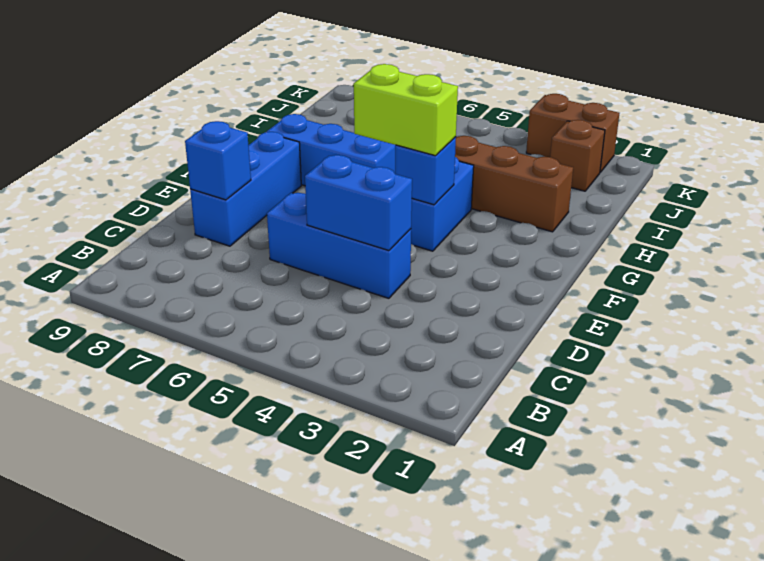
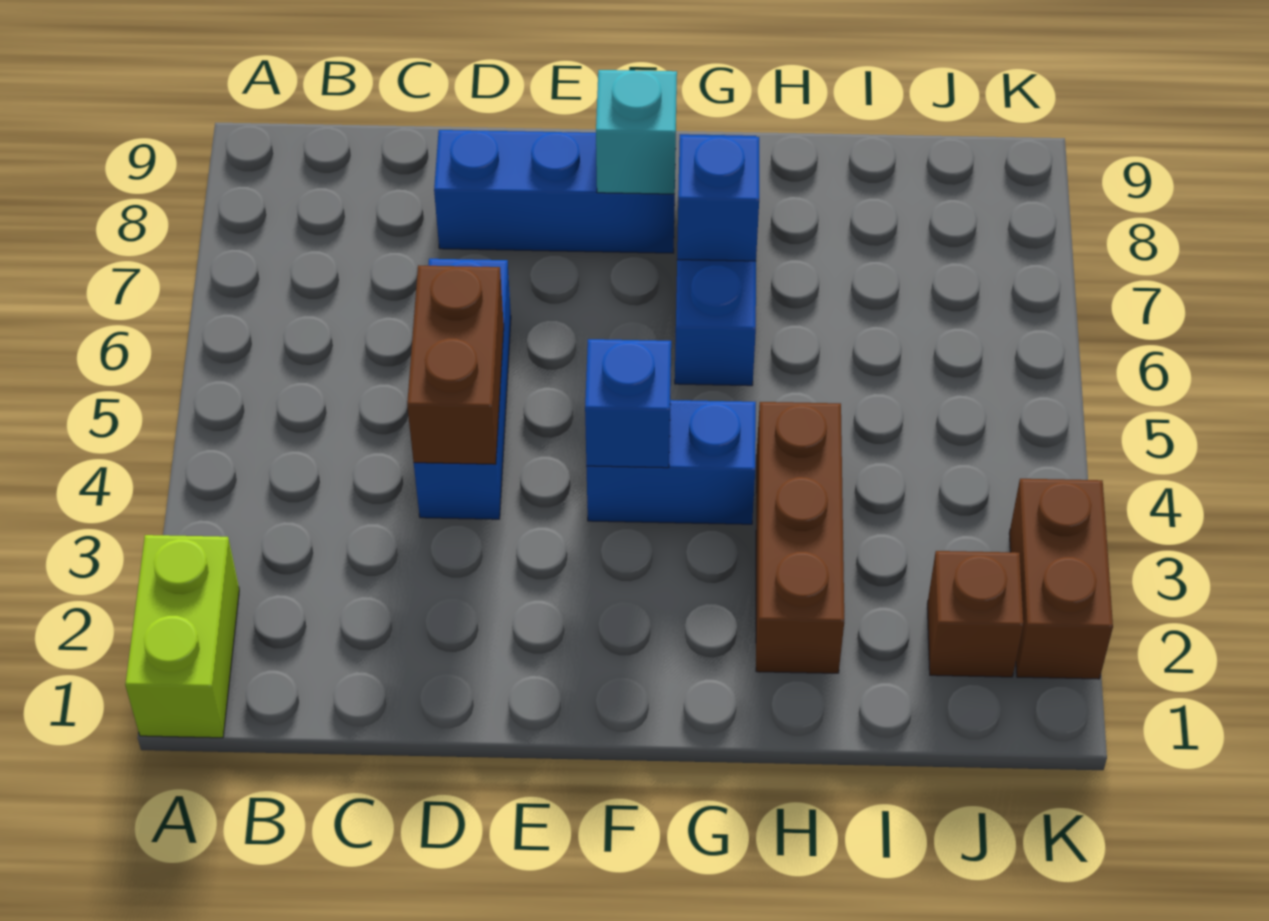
blue 1x2 brick [305,155,412,251] -> brown 1x2 brick [407,265,504,464]
blue 1x1 brick [185,121,251,200] -> blue 1x1 brick moved to [677,136,759,261]
lime 1x2 brick [354,64,458,156] -> lime 1x2 brick moved to [125,535,239,738]
none -> cyan 1x1 brick [596,70,677,194]

